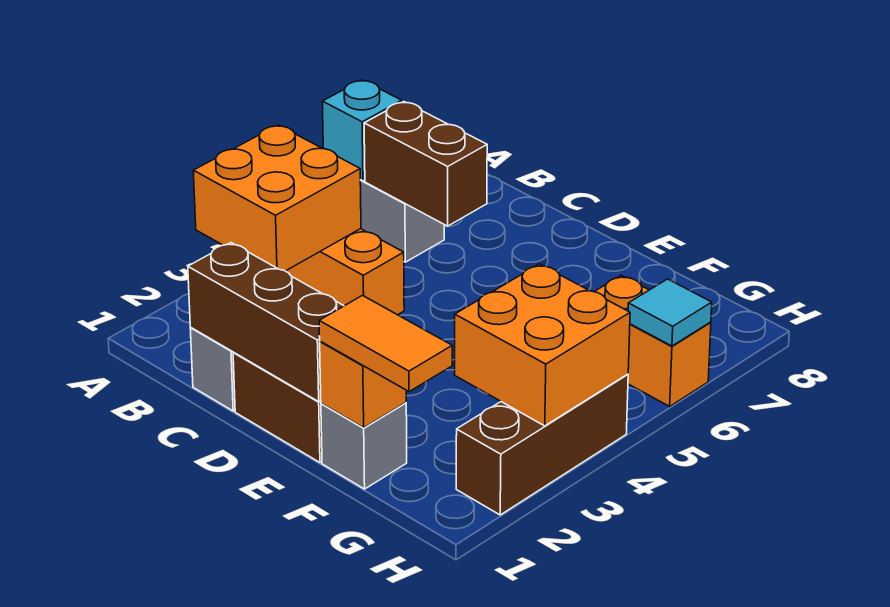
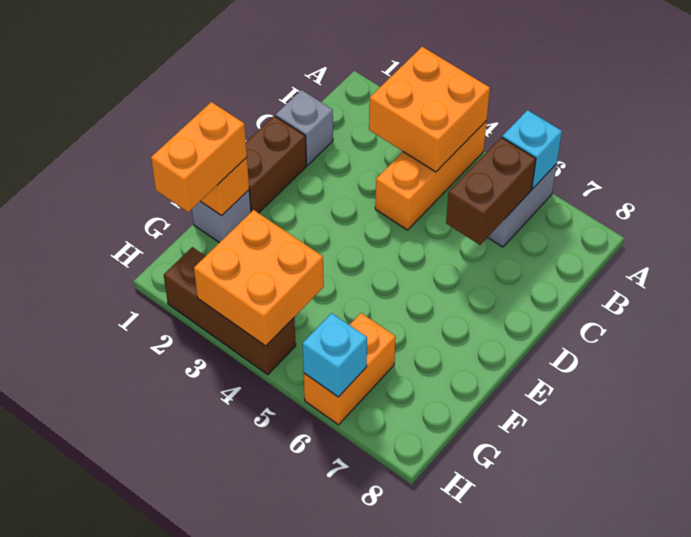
brown 1x3 brick [188,243,343,401] -> none
orange 1x2 tile [319,296,452,392] -> orange 1x2 brick [151,102,247,212]
cyan 1x1 tile [628,279,712,346] -> cyan 1x1 brick [302,313,367,397]

